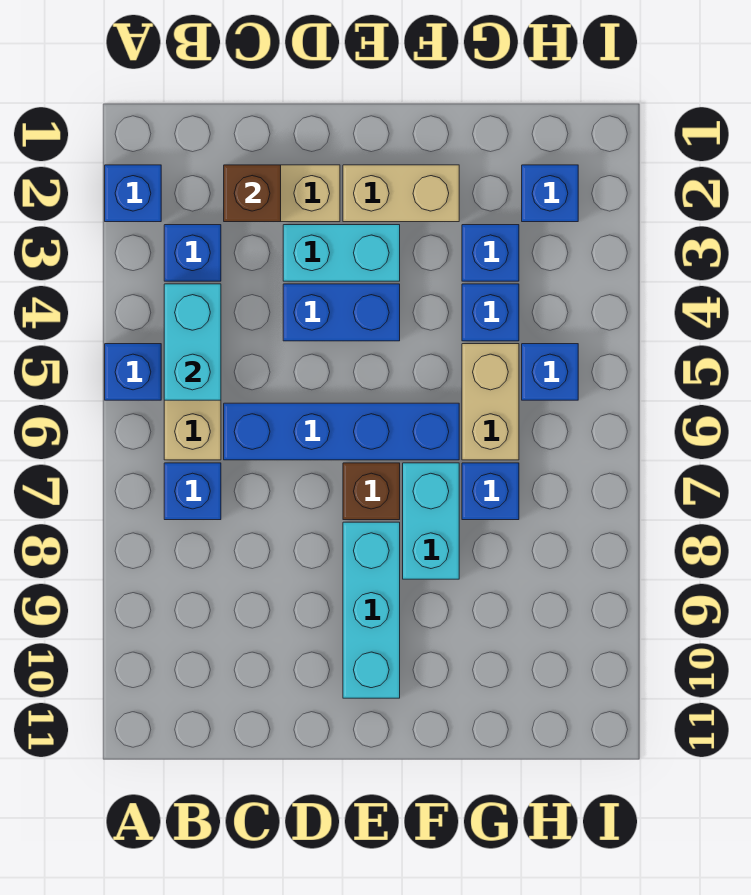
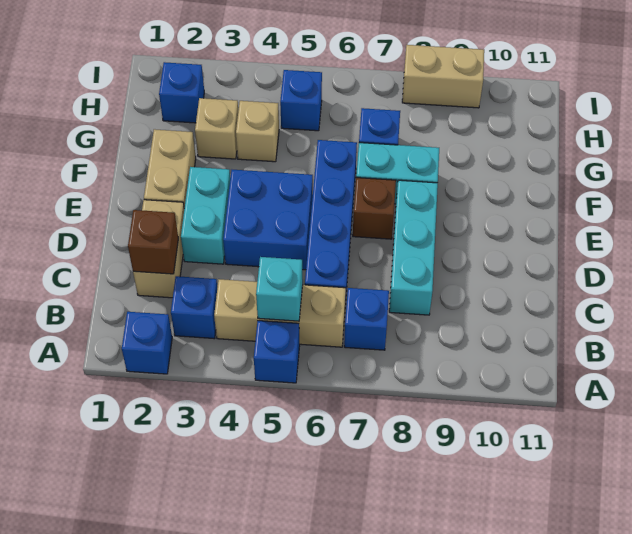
cyan 1x2 brick [164,284,221,400] -> cyan 1x1 brick [256,257,303,321]
blue 1x2 brick [283,284,400,341] -> blue 2x2 brick [223,170,313,270]
cyan 1x3 brick [343,522,400,698] -> cyan 1x3 brick turned to [389,180,438,315]
blue 1x1 brick [462,225,519,281] -> tan 1x1 brick [195,98,238,159]
blue 1x1 brick [462,284,519,341] -> tan 1x1 brick [236,101,279,162]
tan 1x2 brick [462,344,519,460] -> tan 1x2 brick moved to [402,45,484,108]

